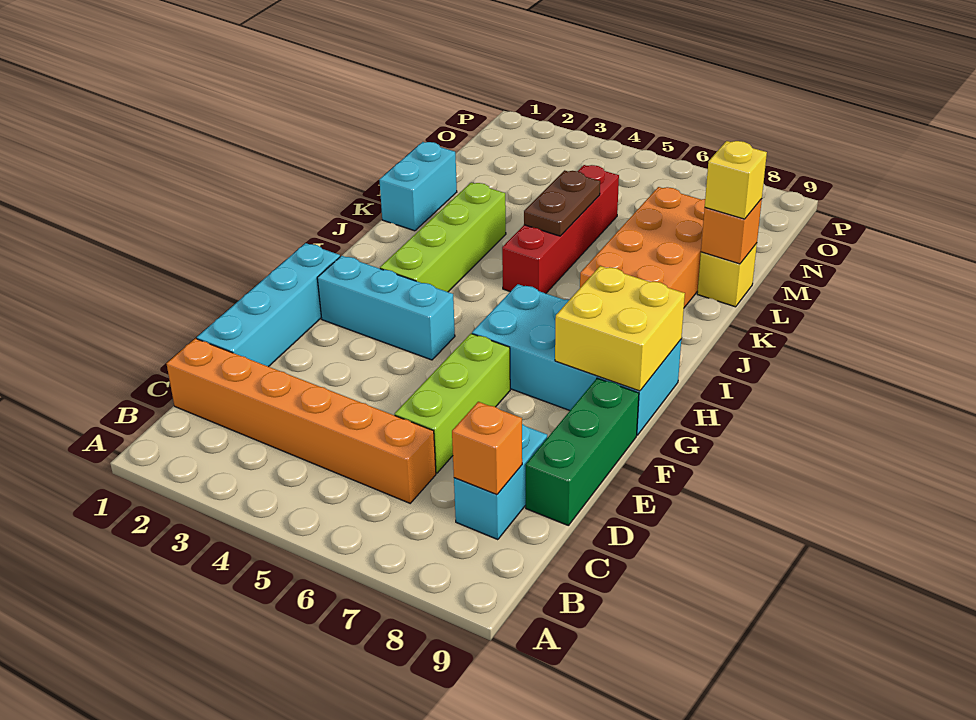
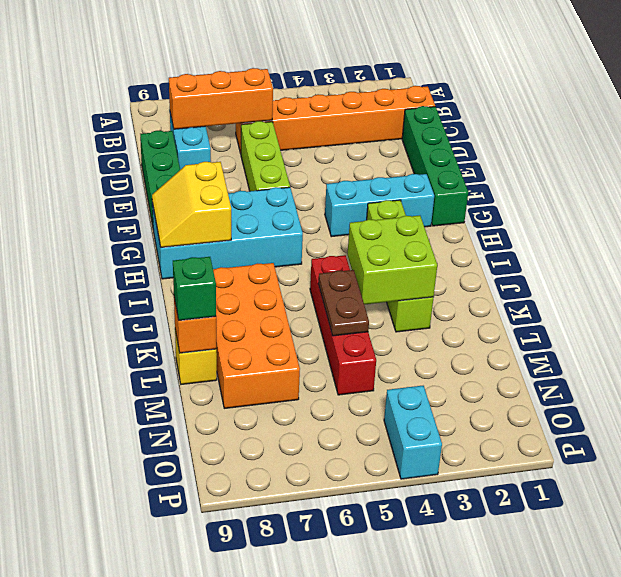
orange 1x1 brick [452,402,522,495] -> orange 1x3 brick [169,68,273,129]
cyan 1x4 brick [197,243,340,367] -> green 1x4 brick [402,106,468,226]
yellow 2x2 brick [555,266,685,391] -> yellow 2x2 slope [152,162,231,248]
none -> lime 2x2 brick [347,215,437,305]
cyan 1x2 brick [379,142,457,231] -> cyan 1x2 brick moved to [384,386,442,479]
yellow 1x1 brick [705,141,767,219] -> green 1x1 brick [173,257,216,320]

